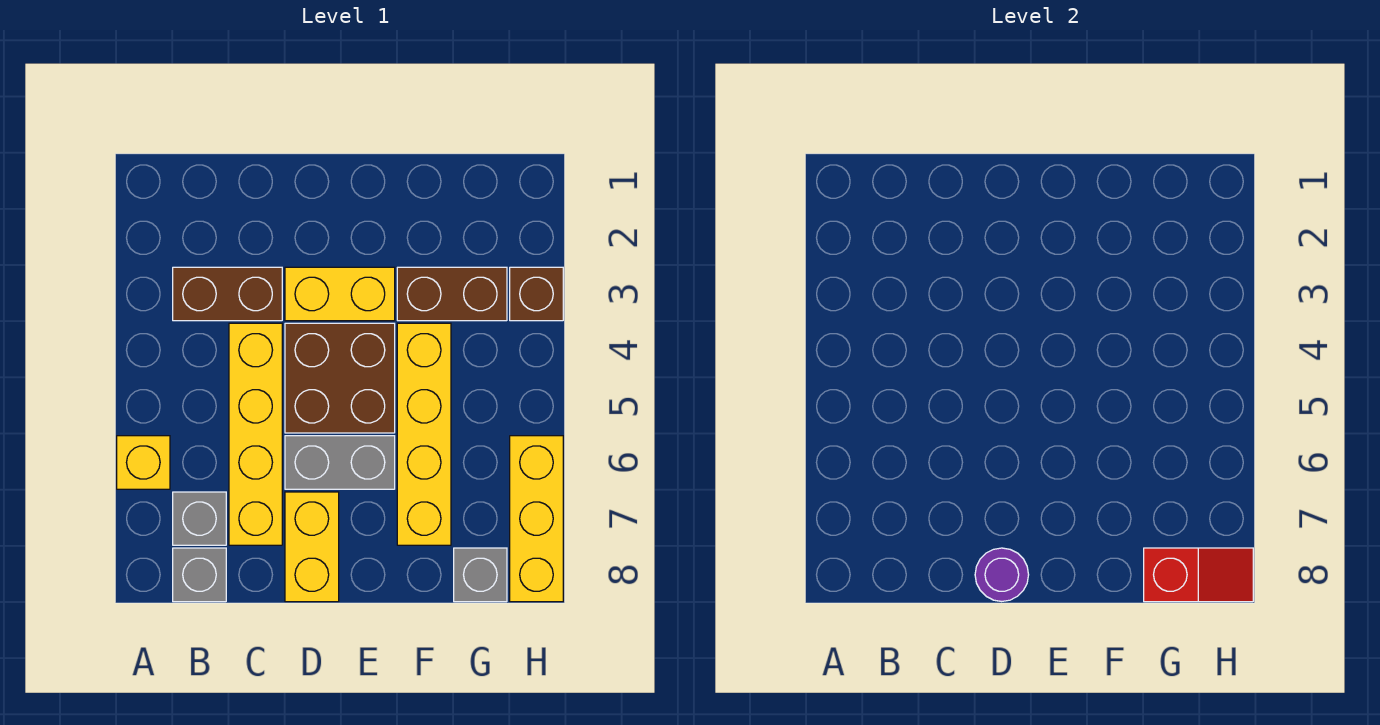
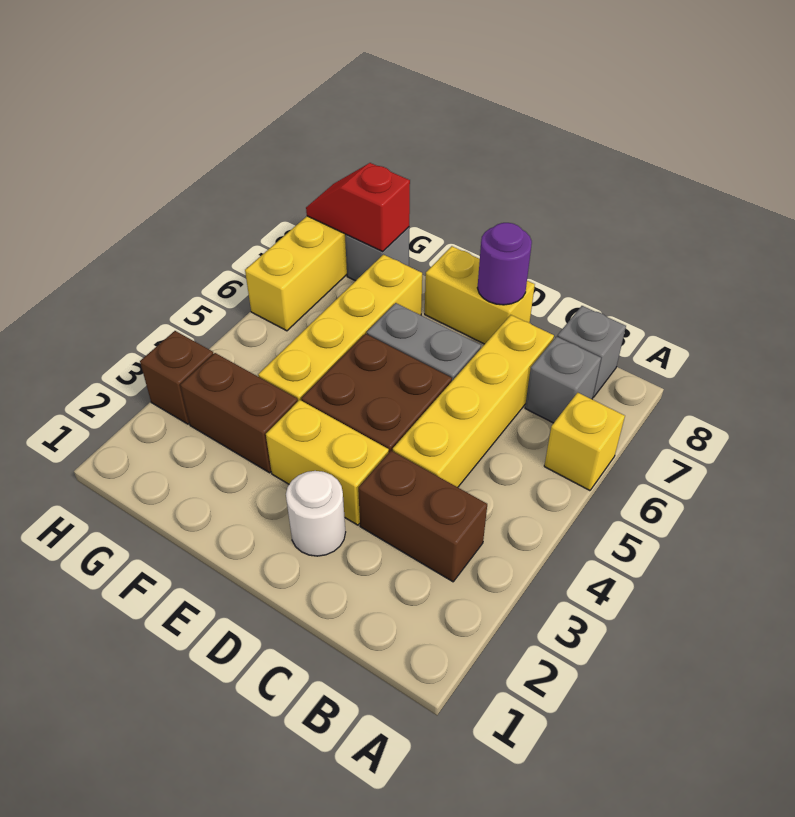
none -> white 1x1 round brick [286,471,346,556]
yellow 1x2 brick [285,492,339,602] -> yellow 1x2 brick turned to [425,246,535,344]

